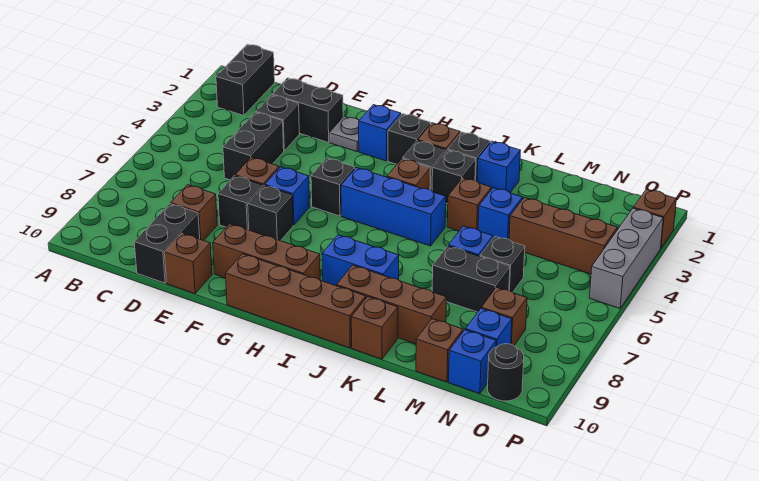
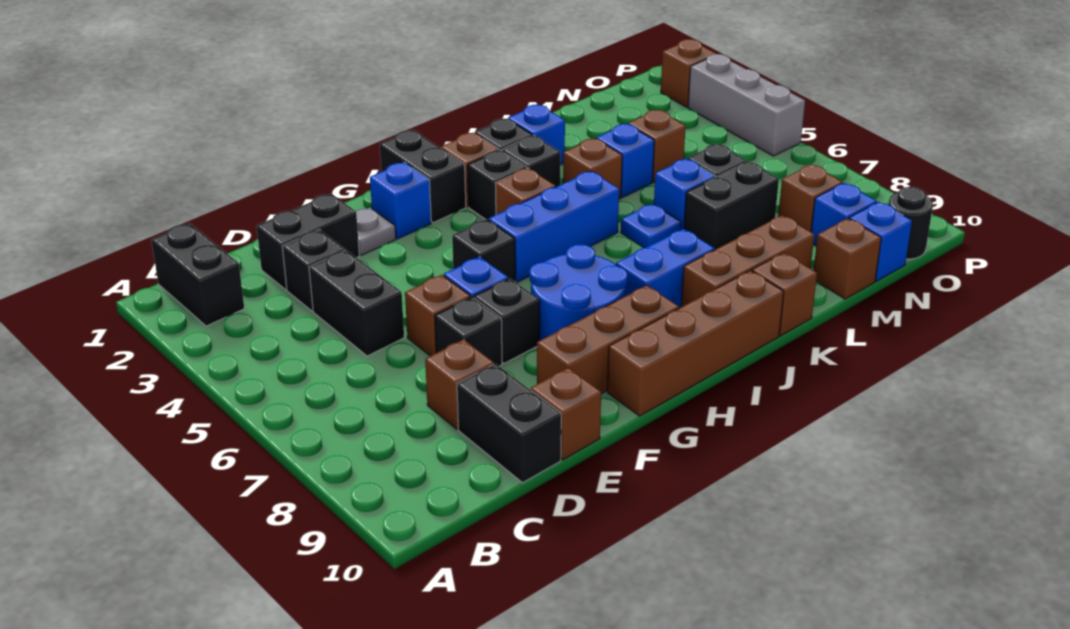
none -> blue 2x2 round brick [530,244,628,340]
black 1x1 brick [388,114,430,164] -> black 1x2 brick [380,130,466,223]
none -> blue 1x1 plate [621,204,681,248]
brown 1x3 brick [509,198,618,274] -> brown 1x1 brick [628,110,686,182]

